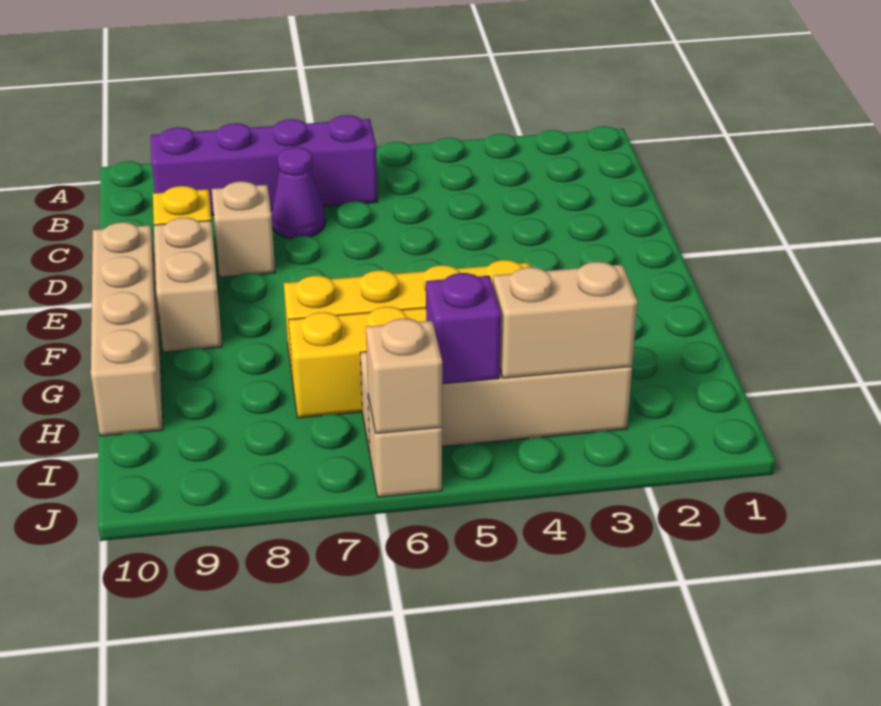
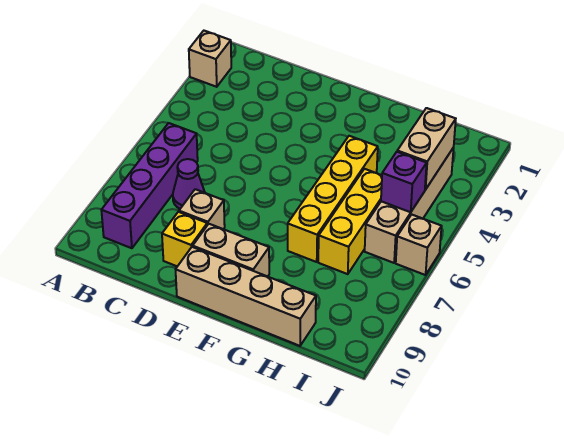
tan 1x1 brick [366,319,442,433] -> tan 1x1 brick moved to [189,31,231,87]

